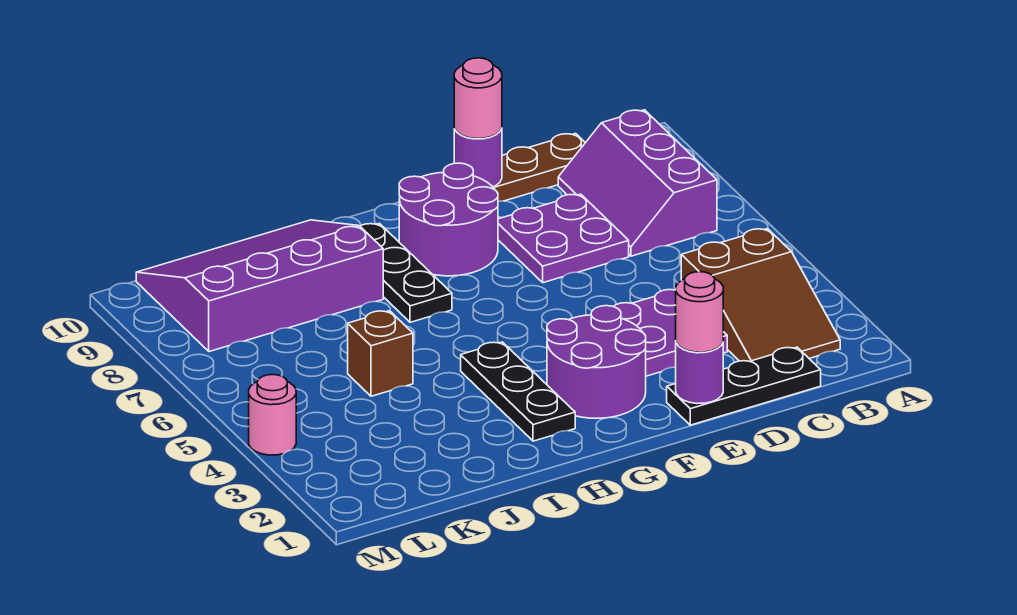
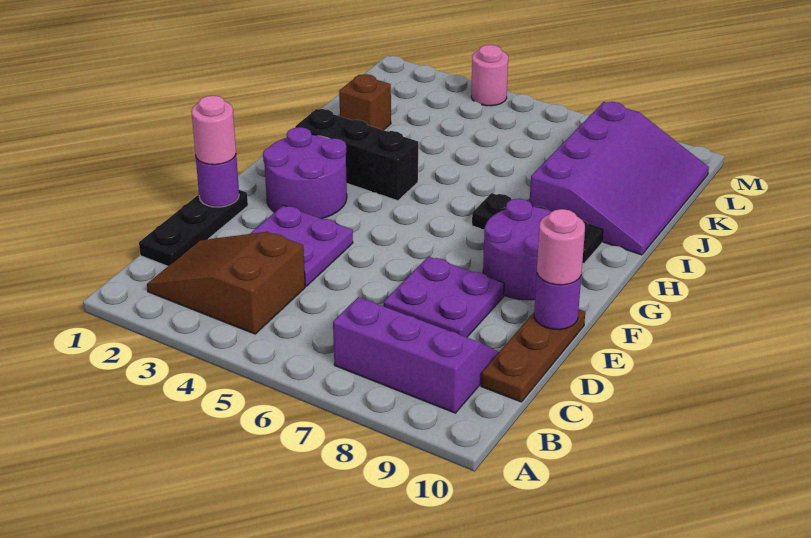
black 1x3 plate [461,342,575,441] -> black 1x3 brick [295,109,418,201]
brown 1x1 brick [348,311,413,396] -> brown 1x1 brick moved to [339,74,391,130]

